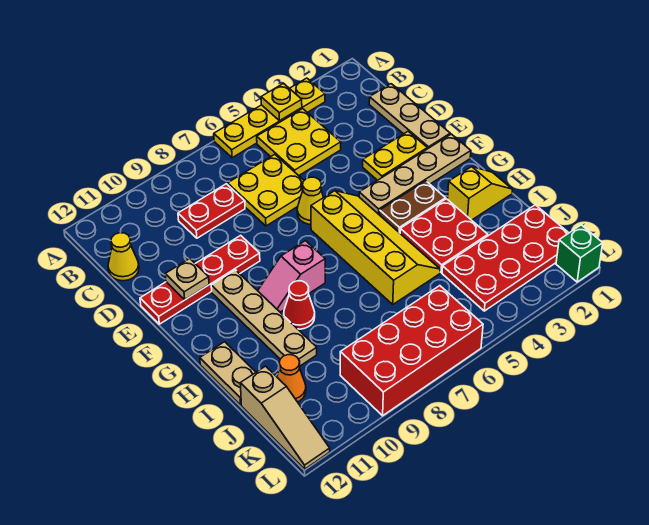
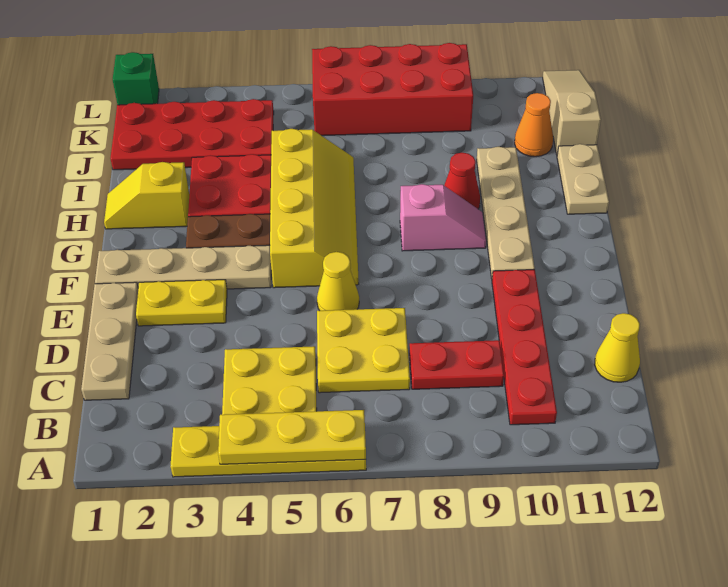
yellow 1x1 plate [261,84,302,121] -> yellow 1x3 plate [218,410,366,464]
red 1x4 plate [140,235,260,324] -> red 1x4 plate turned to [492,270,557,425]
tan 1x1 plate [165,259,209,300] -> none
yellow 2x4 slope [311,191,440,304] -> yellow 2x4 slope turned to [270,129,359,288]

